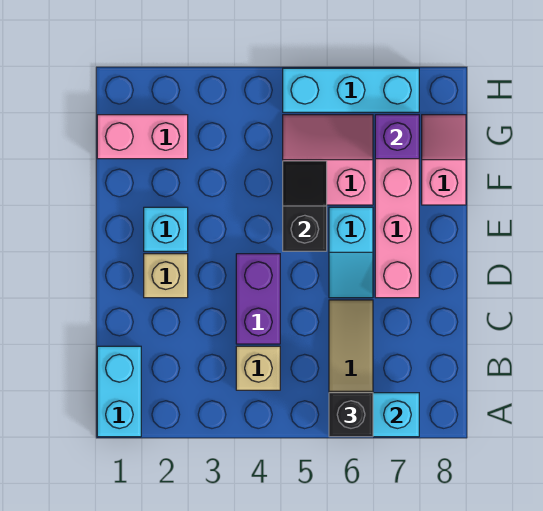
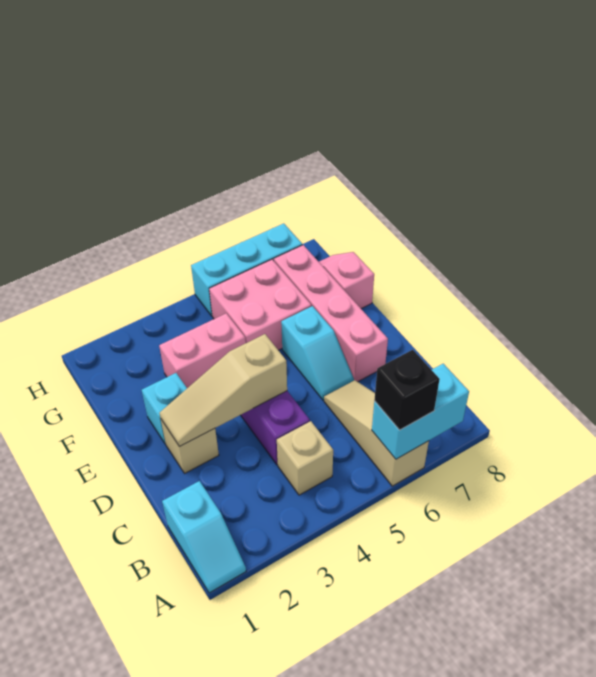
cyan 1x2 brick [97,346,141,437] -> cyan 1x2 slope [162,481,246,593]
none -> tan 1x3 slope [159,334,287,447]
black 1x2 slope [283,161,327,251] -> none
pink 2x2 slope [283,115,373,205] -> pink 2x2 brick [209,259,311,350]
pink 1x2 brick [97,115,188,159] -> pink 1x2 brick moved to [159,313,246,388]
purple 1x1 brick [375,115,419,159] -> none

